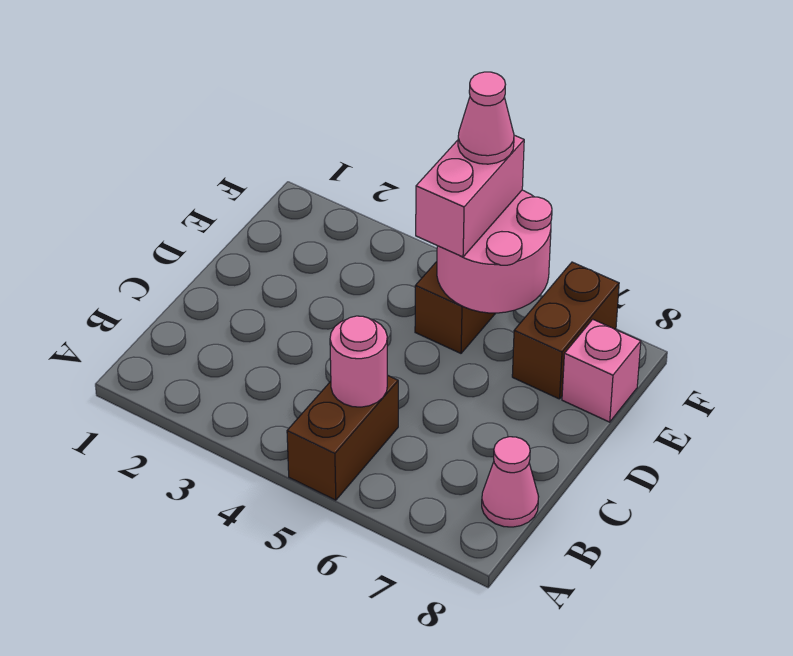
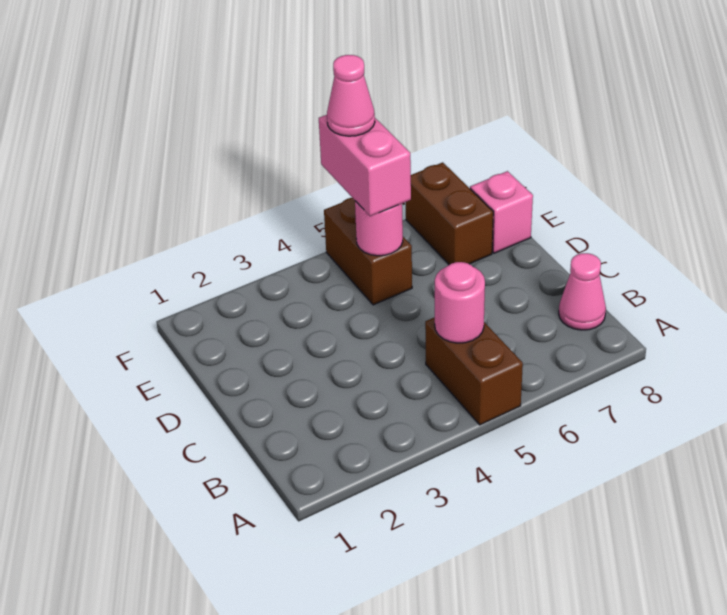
pink 2x2 round brick [437,190,552,313] -> pink 1x1 round brick [355,201,403,256]

